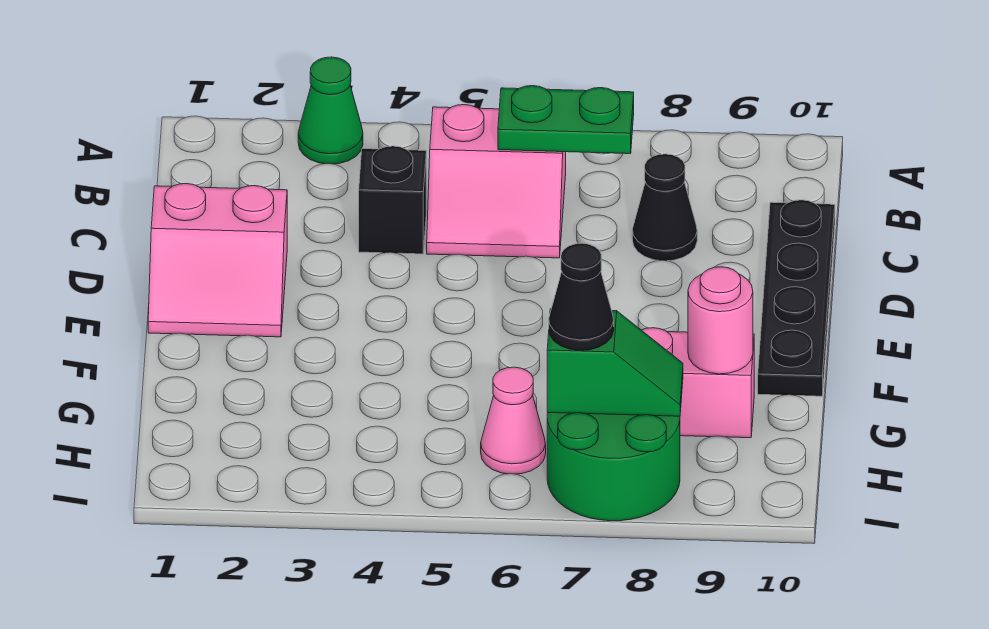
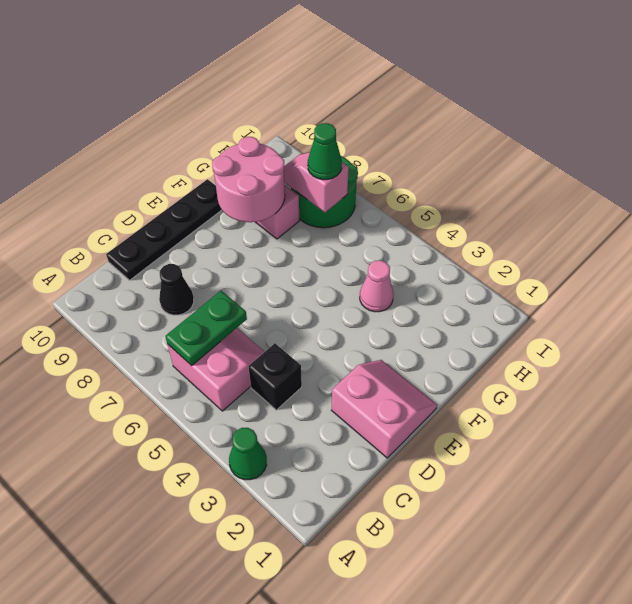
green 1x2 plate [498,86,634,154] -> green 1x2 plate turned to [165,291,247,366]
pink 1x1 round brick [688,267,753,374] -> pink 2x2 round brick [212,137,285,222]
pink 1x1 cone [481,367,546,474] -> pink 1x1 cone moved to [360,260,393,312]
green 1x2 slope [547,309,683,416] -> pink 1x2 slope [284,152,349,212]
black 1x1 cone [549,243,614,350] -> green 1x1 cone [308,123,342,180]

